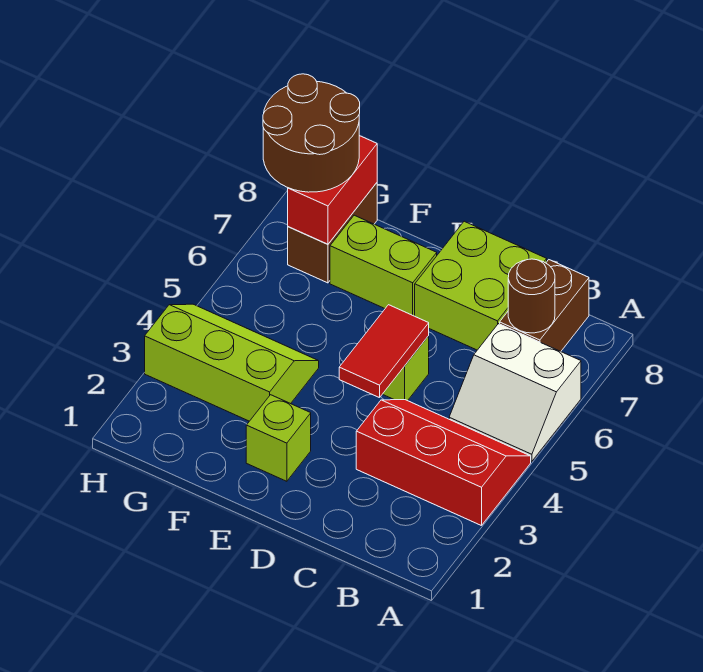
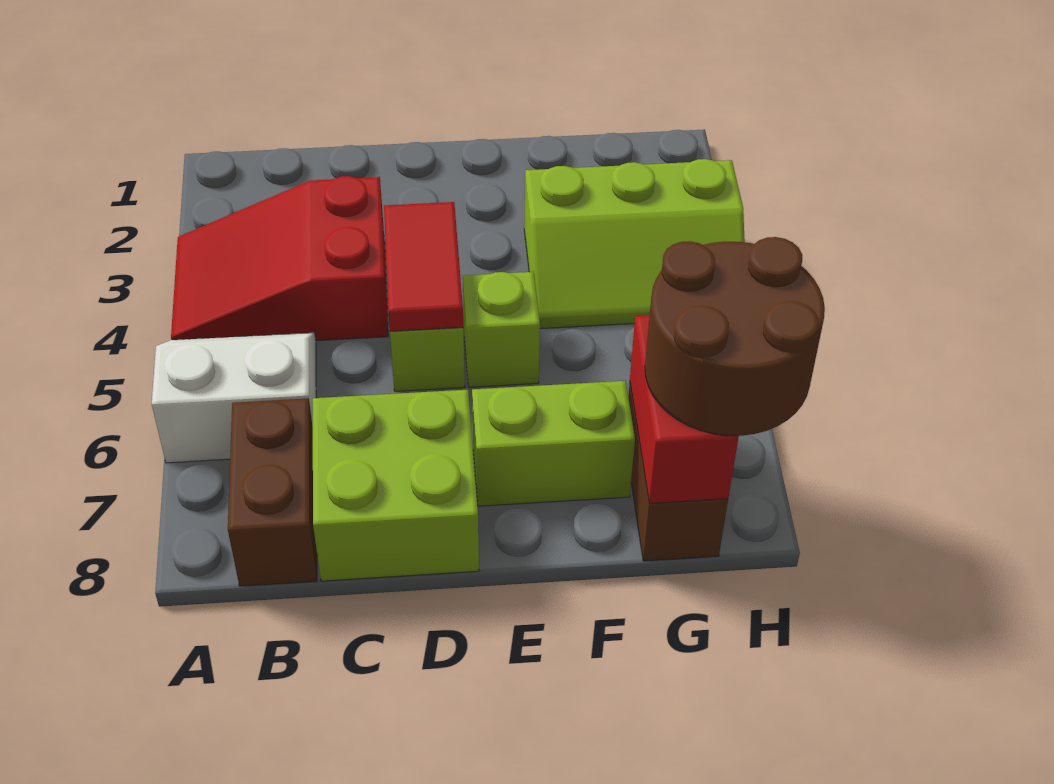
red 2x3 slope [356,400,531,526] -> red 2x3 slope turned to [171,176,388,341]
brown 1x1 round brick [508,259,555,333] -> none
lime 1x1 brick [246,395,311,481] -> lime 1x1 brick moved to [463,272,540,387]

